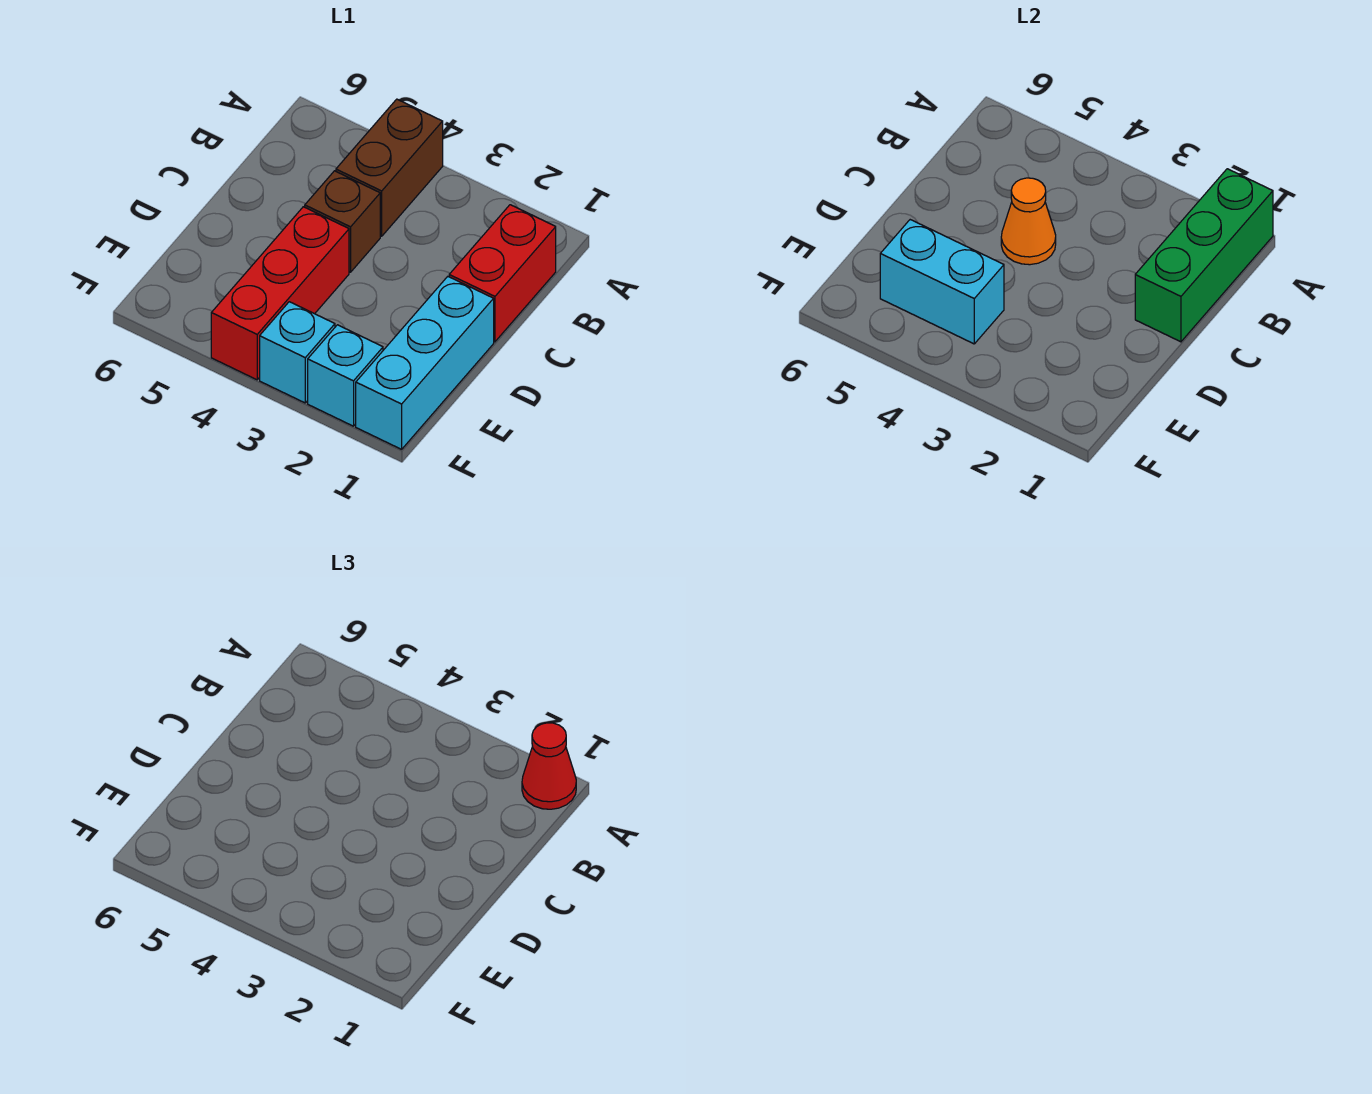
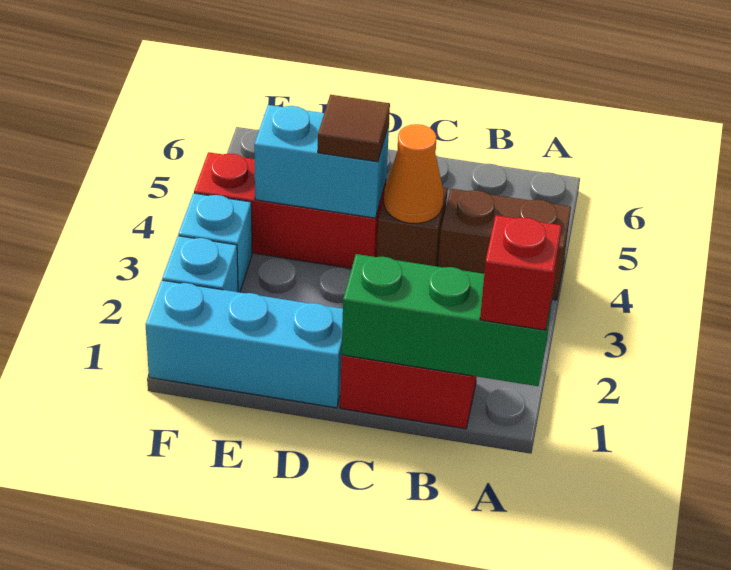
red 1x1 cone [522,723,576,809] -> red 1x1 brick [480,215,562,330]
none -> brown 1x1 tile [318,95,390,162]
cyan 1x2 brick [880,220,1004,344] -> cyan 1x2 brick turned to [254,105,389,218]

